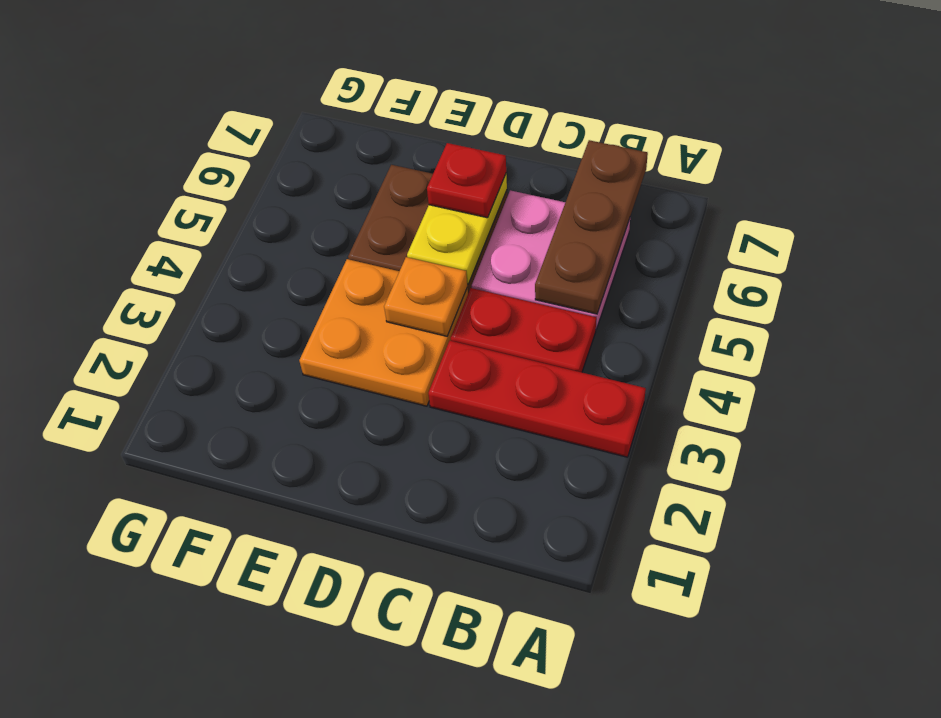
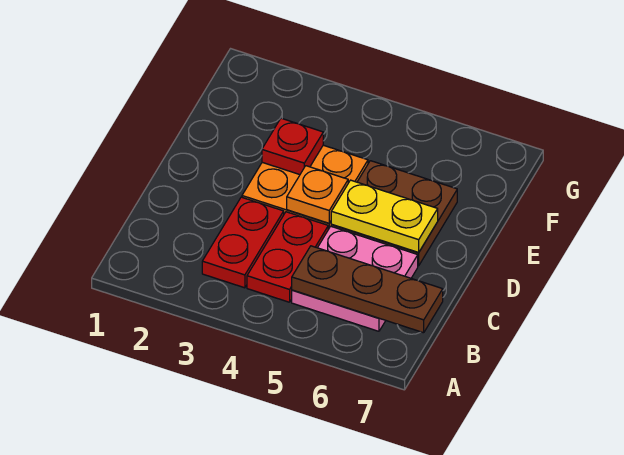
red 1x3 plate [428,341,646,457] -> red 1x2 plate [202,197,284,288]
red 1x1 plate [427,143,506,218] -> red 1x1 plate moved to [262,118,323,175]

